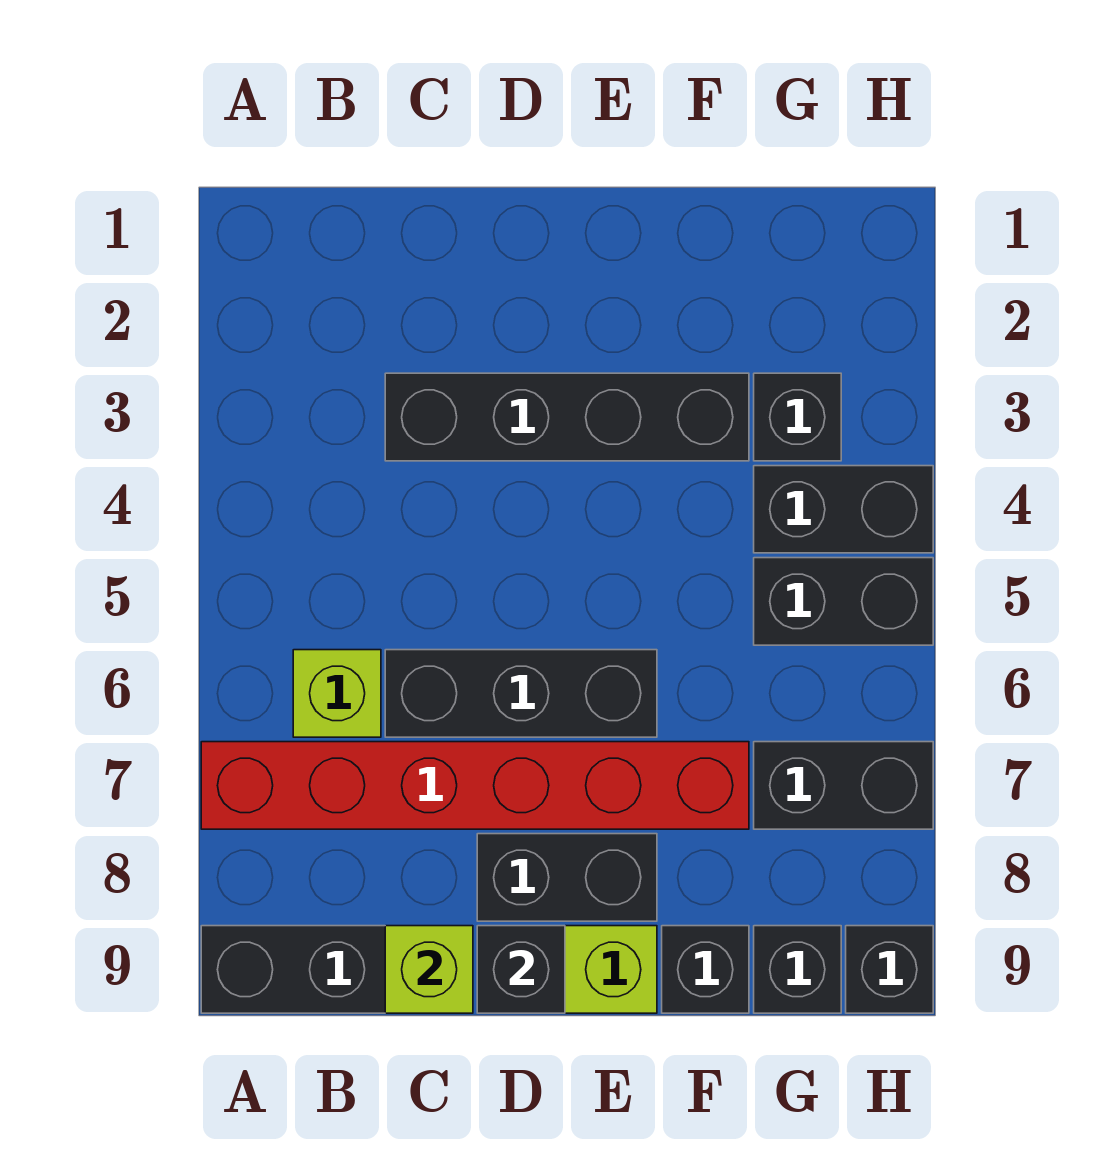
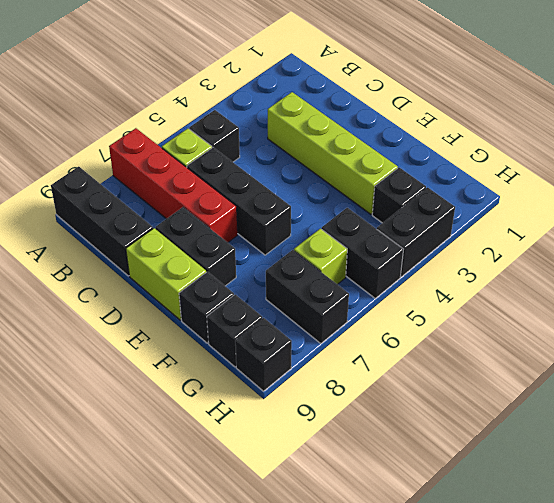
red 1x6 brick [201,742,749,829] -> red 1x4 brick [109,128,237,242]
black 1x4 brick [385,373,749,461] -> lime 1x4 brick [268,92,398,214]
lime 1x1 brick [385,926,473,1013] -> lime 1x1 brick moved to [294,229,347,284]
black 1x1 brick [477,926,565,1013] -> black 1x1 brick moved to [189,110,240,162]
black 1x2 brick [754,466,933,553] -> black 1x2 brick turned to [377,187,455,277]

